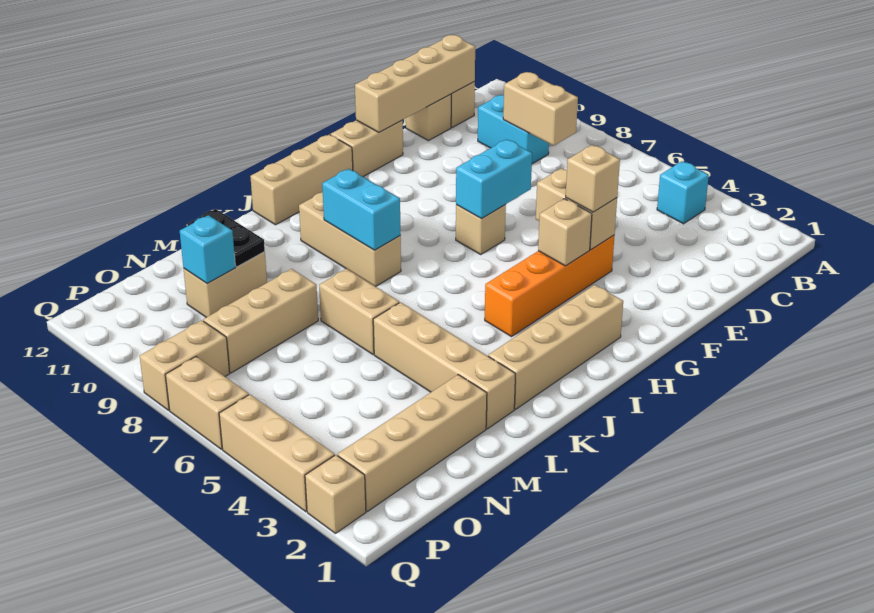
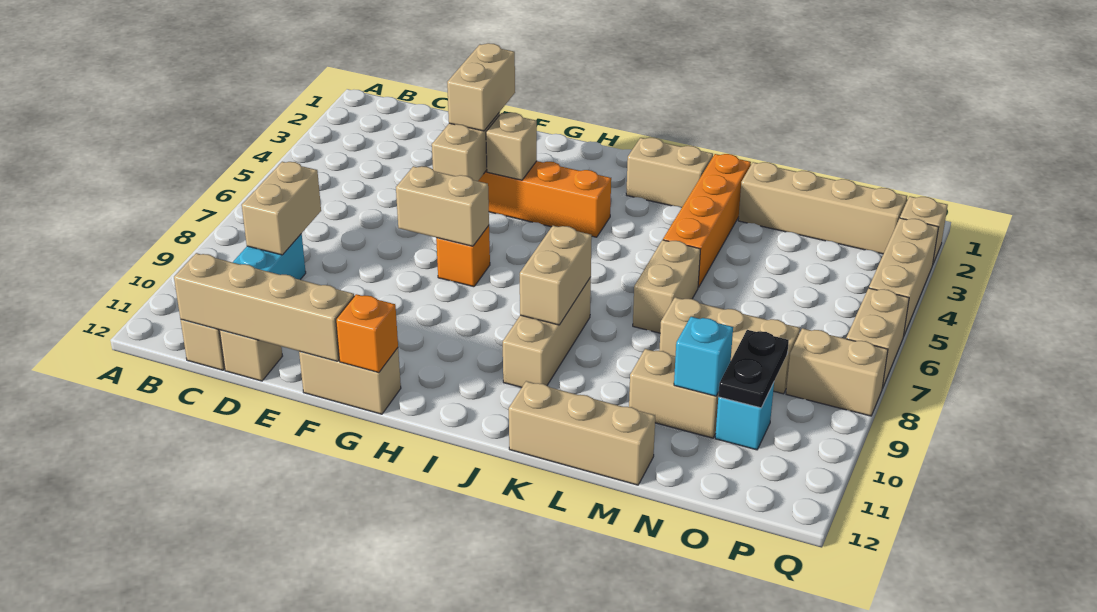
cyan 1x1 brick [657,161,709,224] -> cyan 1x1 brick moved to [715,383,774,450]
tan 1x1 brick [566,145,620,212] -> tan 1x2 brick [447,43,515,131]
cyan 1x2 brick [456,139,532,219] -> tan 1x2 brick [396,166,489,246]
tan 1x1 brick [456,205,506,254] -> orange 1x1 brick [436,226,490,287]
none -> orange 1x1 brick [336,294,398,373]
tan 1x4 brick [488,285,623,409] -> tan 1x2 brick [626,138,713,207]
tan 1x3 brick [250,135,353,225] -> tan 1x3 brick moved to [509,381,655,485]
cyan 1x2 brick [322,169,401,250] -> tan 1x2 brick [520,226,592,325]
tan 1x4 brick [373,302,515,429] -> orange 1x4 brick [663,154,751,287]
black 1x2 plate [188,209,265,267] -> black 1x2 plate moved to [718,330,789,408]

